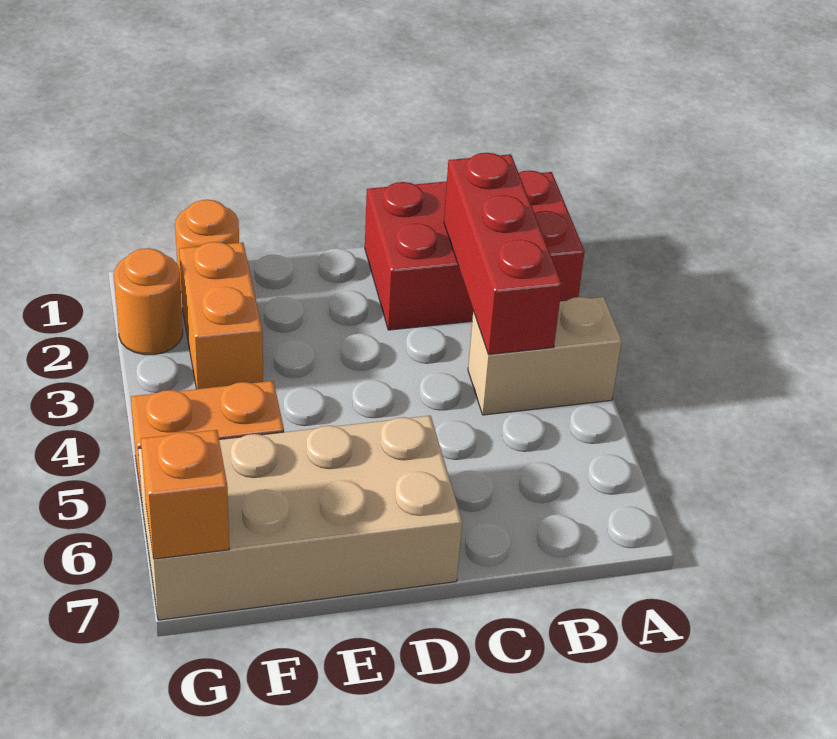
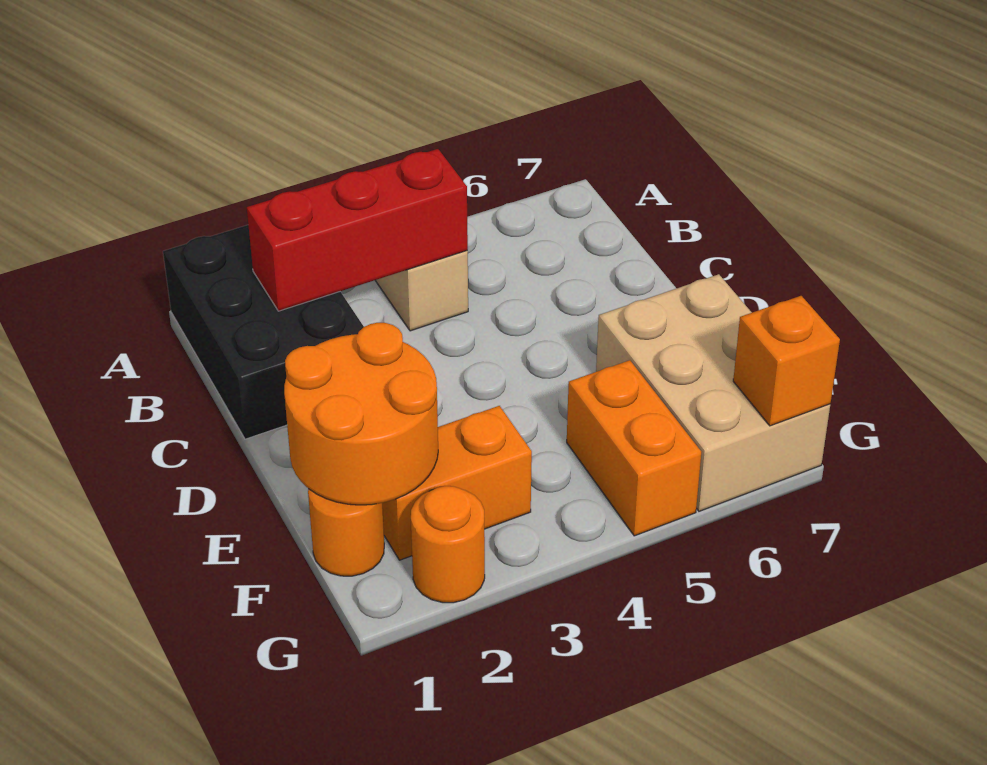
red 2x3 brick [365,170,585,330] -> black 2x3 brick [163,225,364,439]
tan 2x4 brick [138,416,462,620] -> tan 2x3 brick [596,274,830,511]
none -> orange 2x2 round brick [284,323,438,505]

